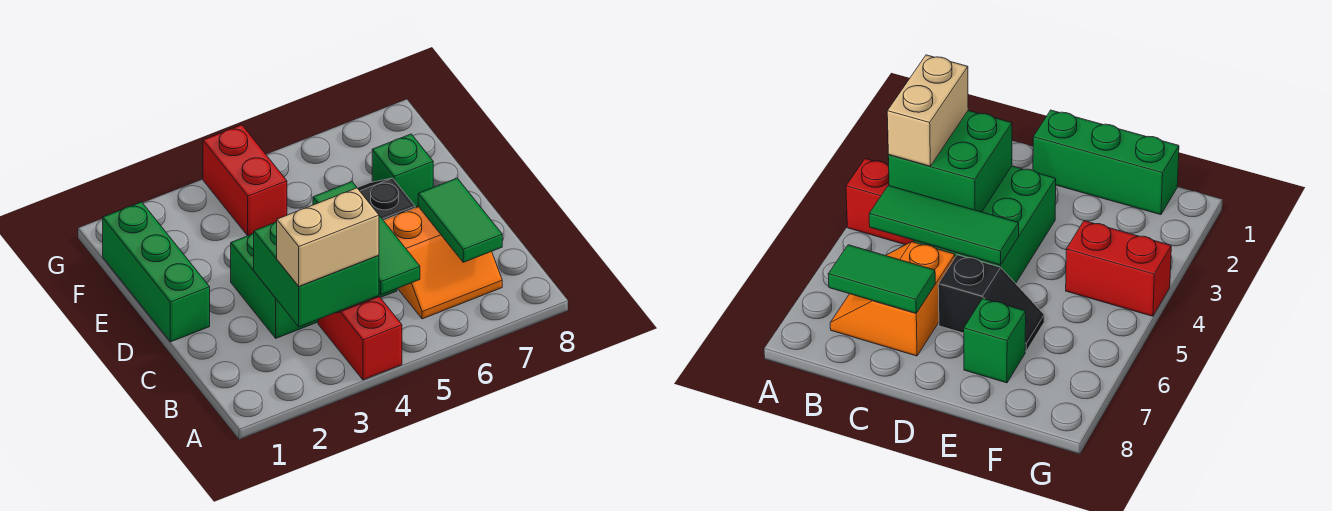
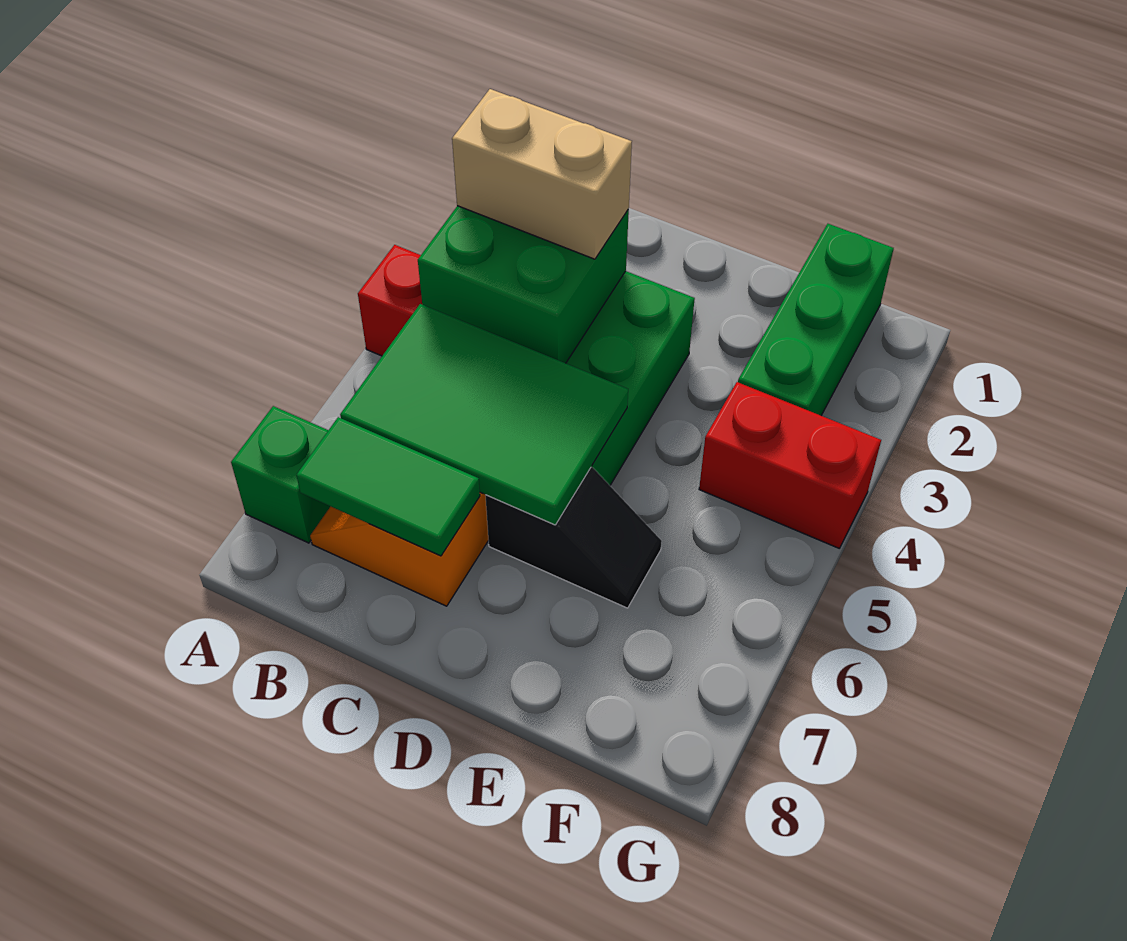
tan 1x2 brick [277,188,379,286] -> tan 1x2 brick turned to [452,89,632,259]
green 1x3 tile [313,182,420,295] -> green 2x3 tile [340,304,628,525]
green 1x3 brick [103,202,210,342] -> green 1x3 brick turned to [738,224,894,415]
green 1x1 brick [372,134,433,208] -> green 1x1 brick moved to [231,406,331,543]

